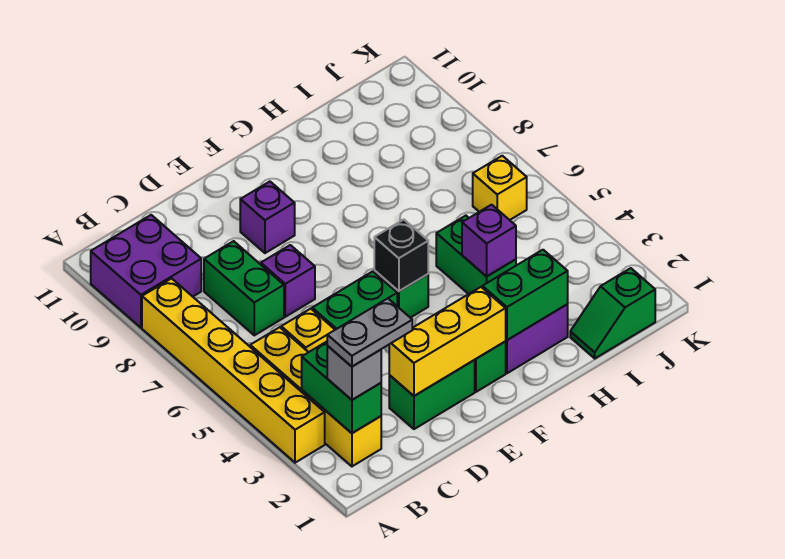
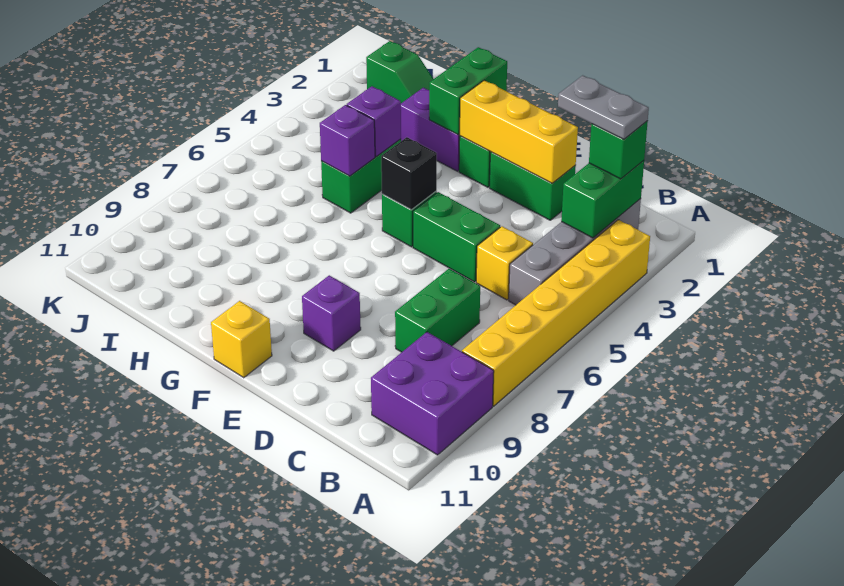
yellow 1x4 brick [250,327,381,466] -> grey 1x4 brick [509,199,641,305]
grey 1x1 brick [327,346,381,400] -> green 1x1 brick [589,121,648,179]
purple 1x1 brick [261,245,315,317] -> purple 1x1 brick moved to [320,105,375,176]
green 1x2 brick [483,250,568,340] -> green 1x2 brick turned to [429,47,507,135]
yellow 1x1 brick [473,156,527,220] -> yellow 1x1 brick moved to [211,301,272,378]

